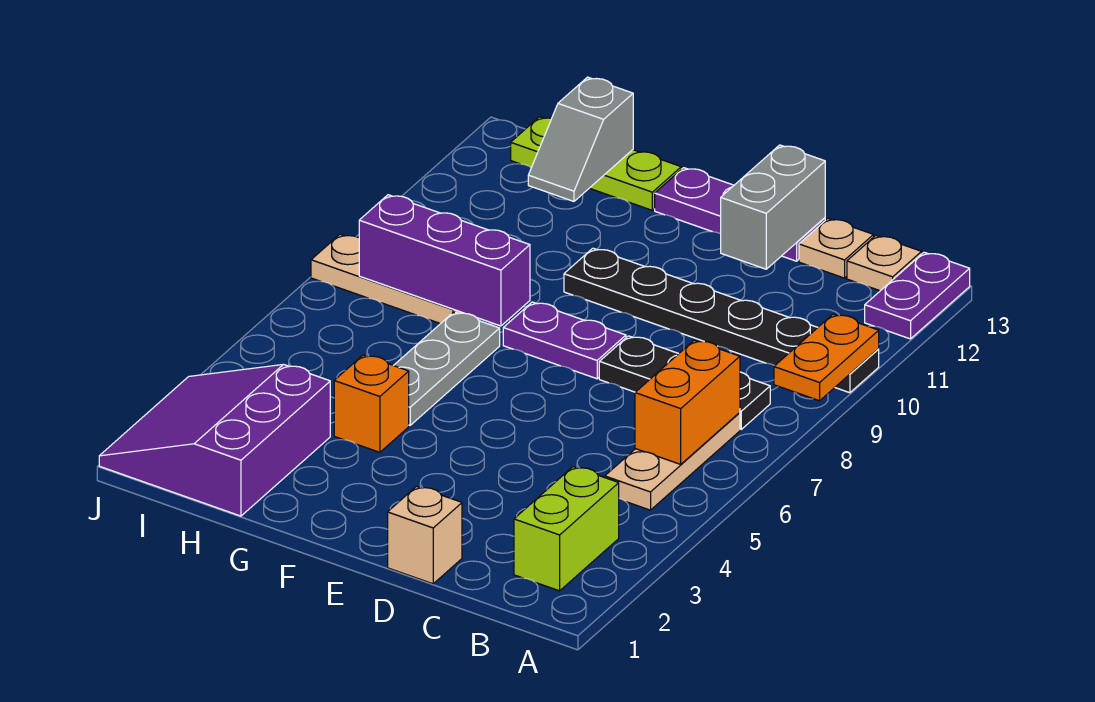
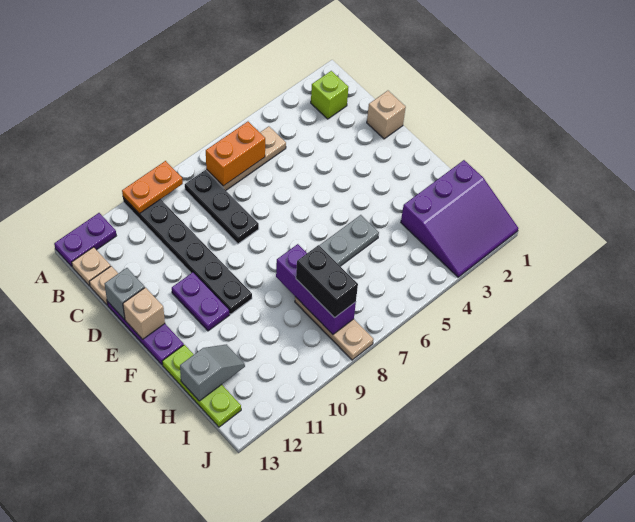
lime 1x2 brick [514,467,619,591] -> lime 1x1 brick [311,71,348,119]
grey 1x2 brick [721,145,825,269] -> grey 1x1 brick [104,268,145,319]
purple 1x2 plate [503,302,626,379] -> purple 1x2 plate moved to [172,272,230,331]
none -> tan 1x1 brick [123,288,165,339]
orange 1x1 brick [334,355,409,452] -> none
none -> black 1x2 brick [296,245,358,318]

